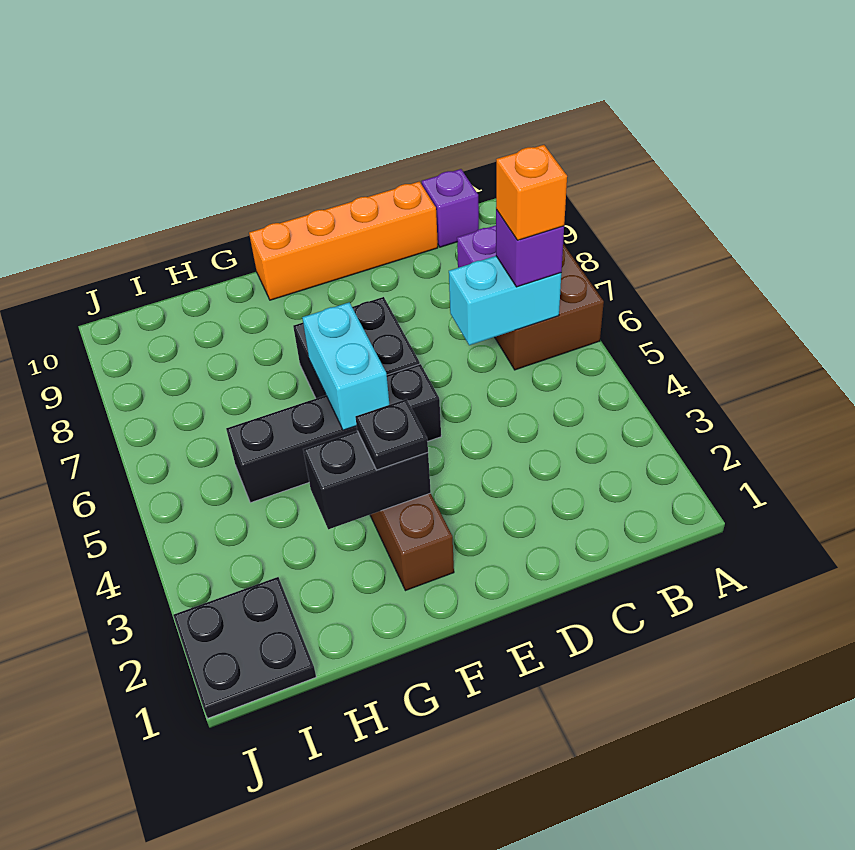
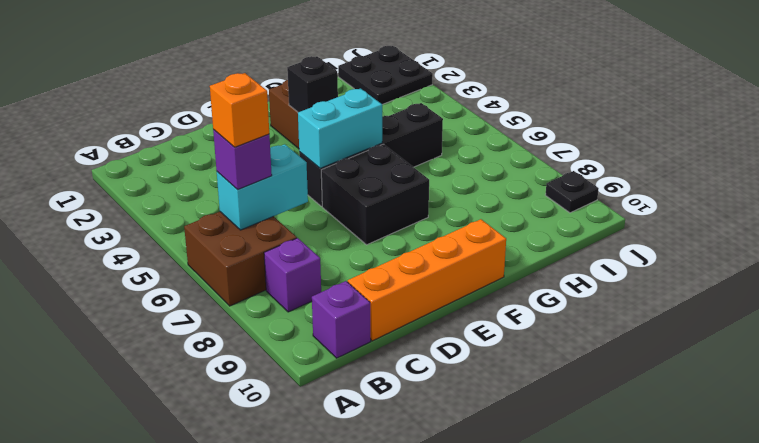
black 1x2 brick [303,431,431,529] -> black 1x1 brick [287,56,338,112]
black 1x1 plate [355,399,428,470] -> black 1x1 plate moved to [546,171,599,213]
cyan 1x2 brick [302,302,389,430] -> cyan 1x2 brick turned to [298,88,382,168]

